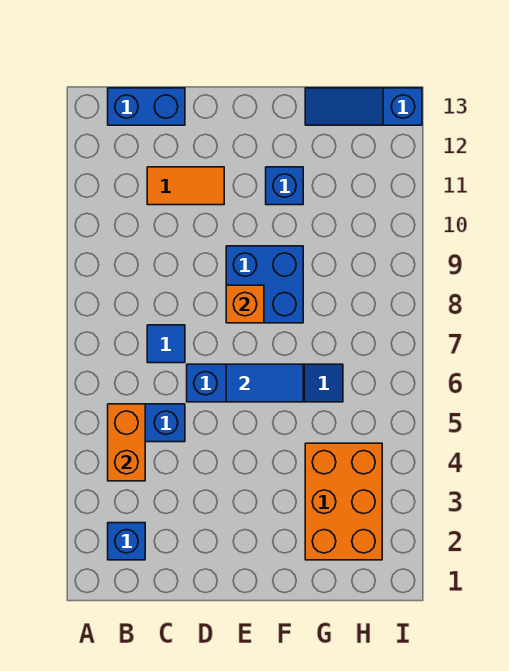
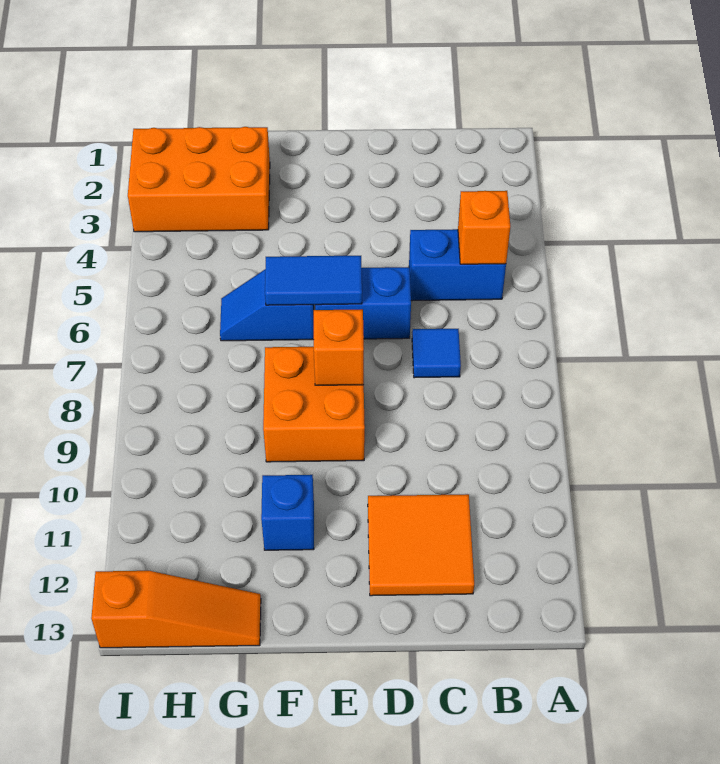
blue 1x1 brick [108,523,145,560] -> none
orange 1x2 brick [108,404,145,481] -> orange 1x1 brick [458,191,510,264]
blue 1x2 brick [108,88,185,125] -> none
orange 1x2 tile [147,167,224,205] -> orange 2x2 tile [368,494,474,596]
blue 2x2 brick [226,246,303,323] -> orange 2x2 brick [263,347,365,462]
orange 2x3 brick [305,443,382,560] -> orange 2x3 brick turned to [128,127,270,232]
blue 1x3 slope [305,88,422,125] -> orange 1x3 slope [91,571,261,648]

